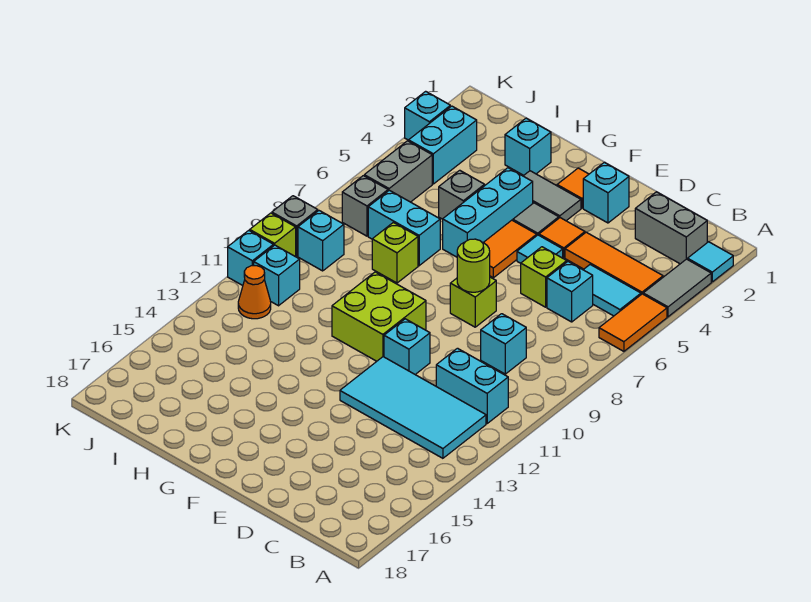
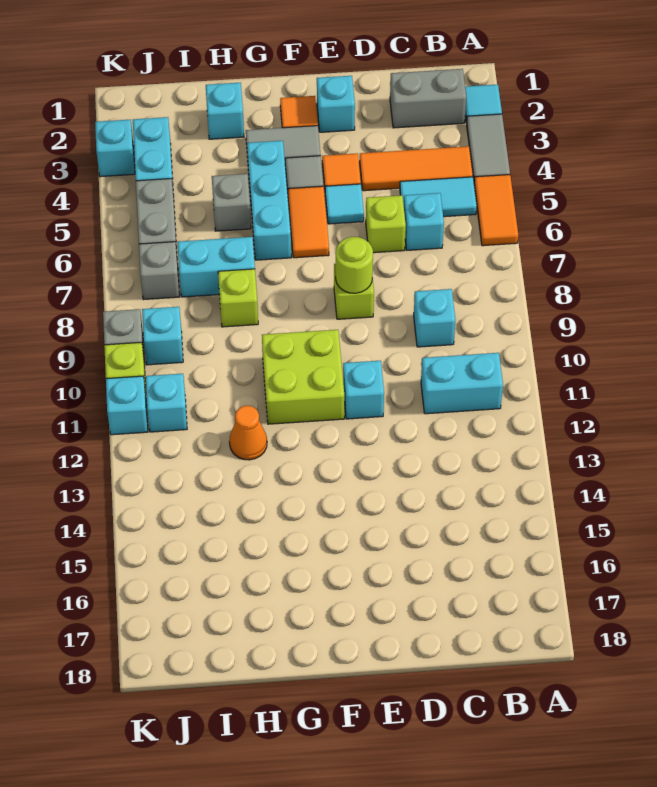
cyan 2x4 tile [340,357,486,458] -> none
orange 1x1 cone [238,266,271,319] -> orange 1x1 cone moved to [229,405,267,460]

